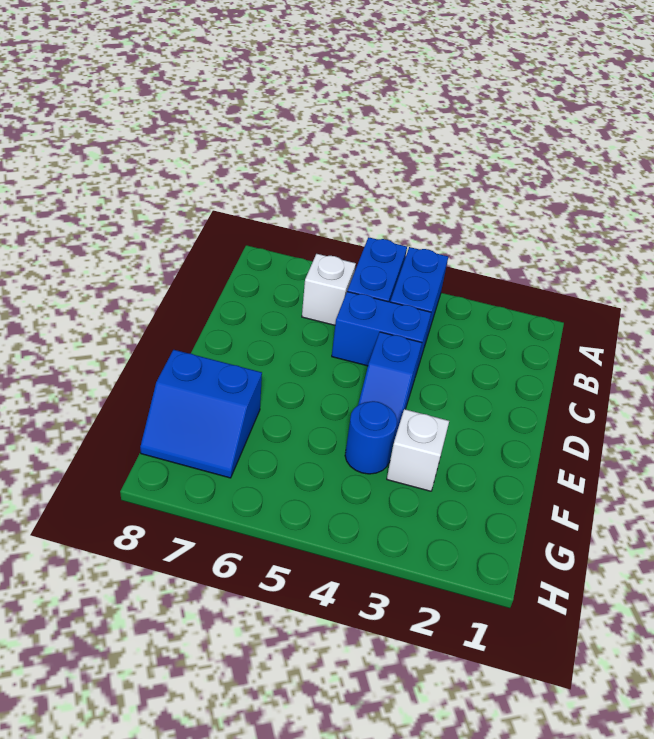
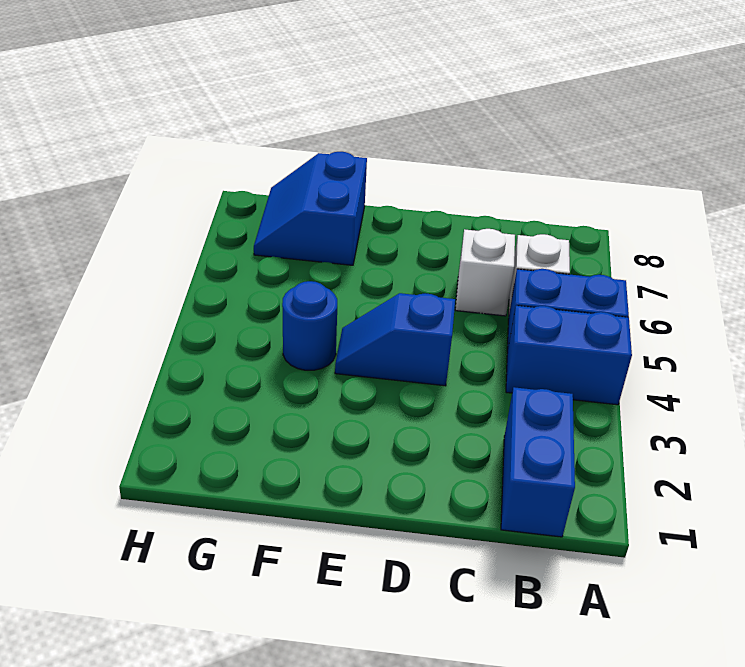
blue 1x2 brick [332,292,431,376] -> blue 1x2 brick moved to [501,387,575,537]
white 1x1 brick [387,409,449,491] -> white 1x1 brick moved to [455,229,515,316]

